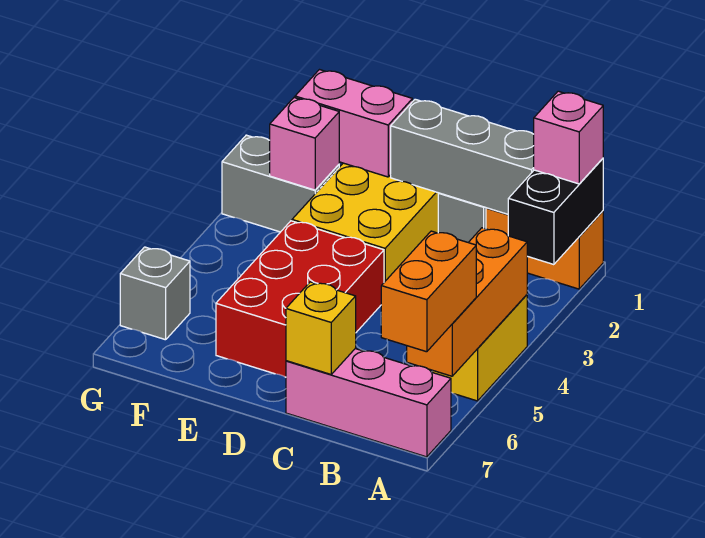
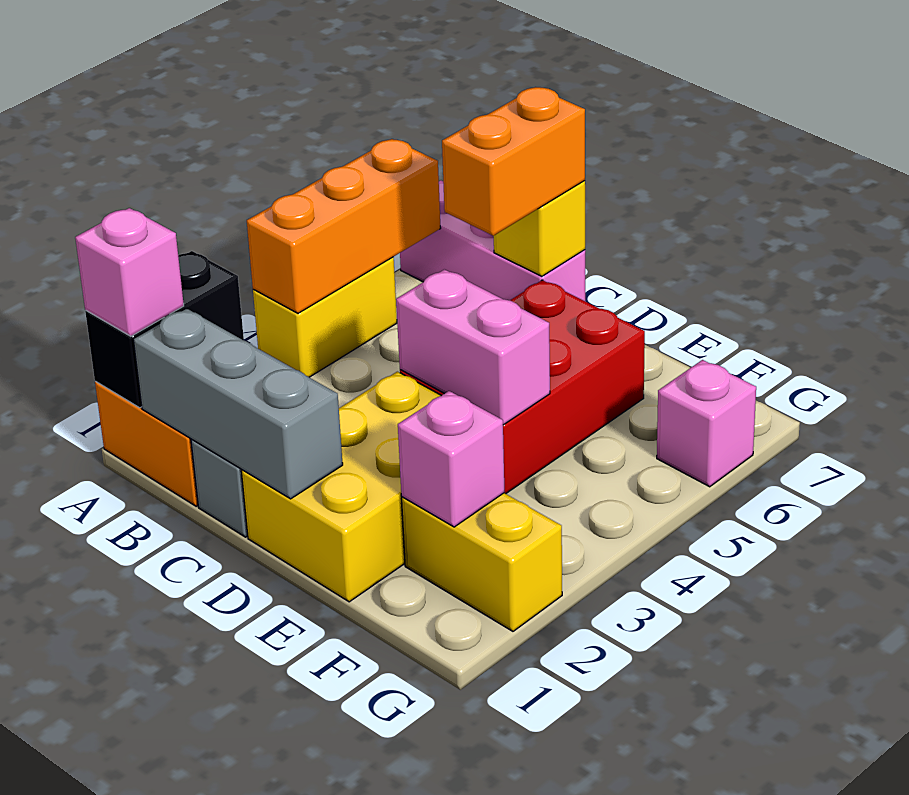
orange 1x2 brick [381,231,476,352] -> orange 1x2 brick moved to [442,87,585,236]
pink 1x2 brick [295,70,412,177] -> pink 1x2 brick moved to [396,269,550,425]
grey 1x2 brick [222,135,339,232] -> yellow 1x2 brick [402,493,562,631]
grey 1x1 brick [120,247,190,340] -> pink 1x1 brick [657,360,756,487]

